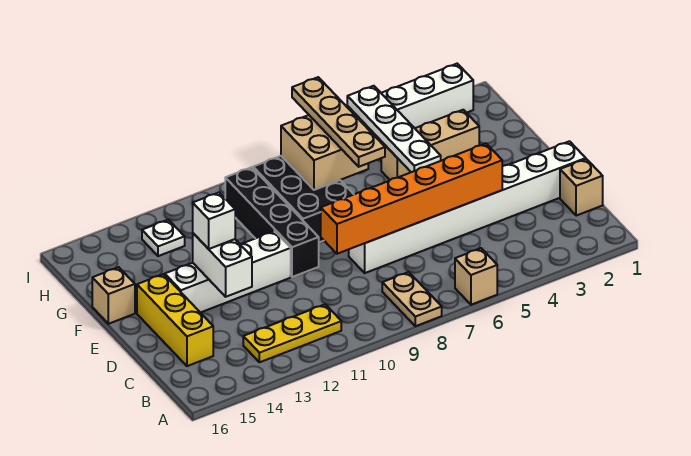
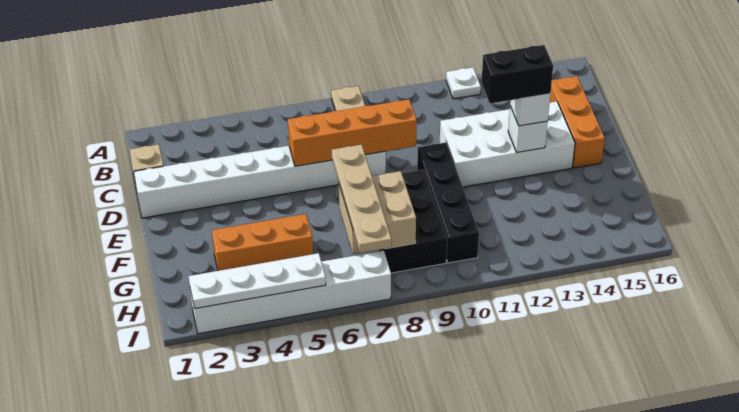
tan 1x1 brick [455,248,497,305] -> none
yellow 1x3 plate [243,304,341,362] -> none
yellow 1x3 brick [137,274,213,366] -> orange 1x3 brick [550,76,605,168]
orange 1x6 brick [321,143,502,254] -> orange 1x4 brick [288,99,417,166]
white 1x2 brick [193,233,252,297] -> white 1x1 brick [508,106,548,152]
white 1x4 brick [165,231,291,313] -> white 2x4 brick [440,101,575,187]
none -> black 1x2 brick [481,45,553,104]
white 1x4 plate [347,86,441,172] -> white 1x4 plate turned to [189,253,326,309]
tan 1x1 brick [92,267,135,324] -> none
tan 1x3 brick [381,110,479,180] -> orange 1x3 brick [212,214,313,271]
white 1x1 plate [142,220,185,256] -> white 1x1 plate moved to [446,67,481,99]

